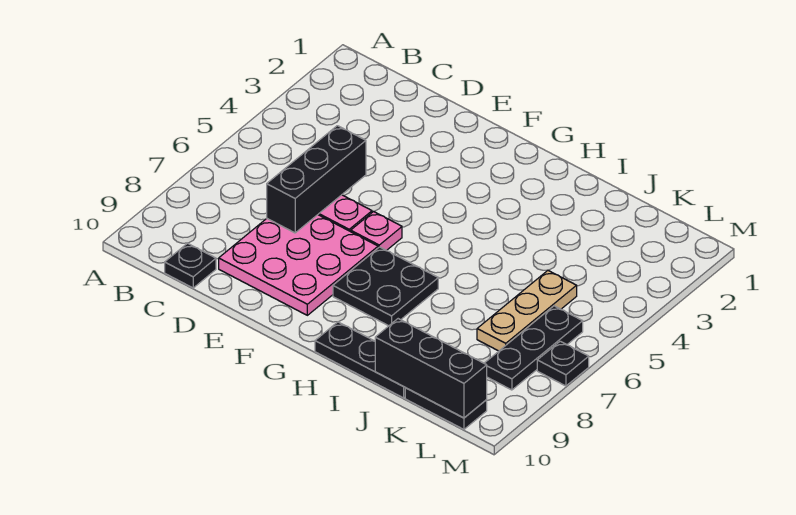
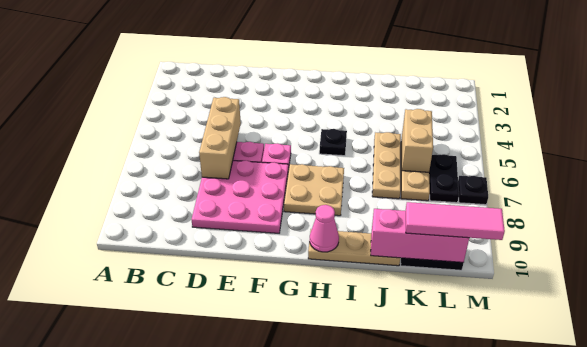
black 1x1 plate [165,243,216,288] -> black 1x1 plate moved to [319,129,347,156]
black 1x3 brick [267,126,366,233] -> tan 1x3 brick [199,97,241,179]
black 2x2 plate [333,247,438,326] -> tan 2x2 plate [284,164,344,216]
black 1x3 plate [315,322,405,398] -> tan 1x3 plate [308,229,400,266]
none -> pink 1x1 cone [310,205,339,252]
none -> tan 1x3 plate [372,132,401,199]
black 1x3 brick [375,319,487,418] -> pink 1x3 brick [371,209,469,262]
none -> tan 1x2 brick [402,109,433,172]
none -> pink 1x3 tile [406,202,505,240]
black 1x3 plate [484,306,583,390] -> black 1x2 plate [429,154,459,203]

